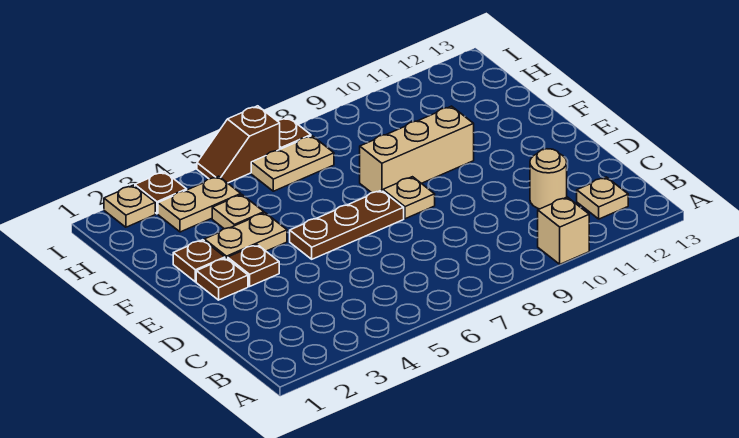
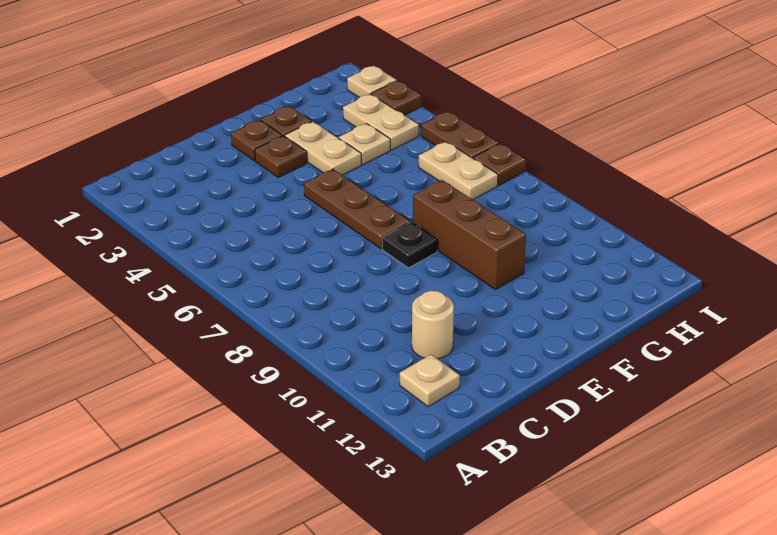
tan 1x1 brick [538,197,589,264] -> none
tan 1x1 plate [383,177,435,219] -> black 1x1 plate [382,222,438,268]
tan 1x3 brick [360,106,474,193] -> brown 1x3 brick [413,180,526,290]
brown 1x2 slope [197,106,280,183] -> brown 1x2 plate [421,111,499,159]

